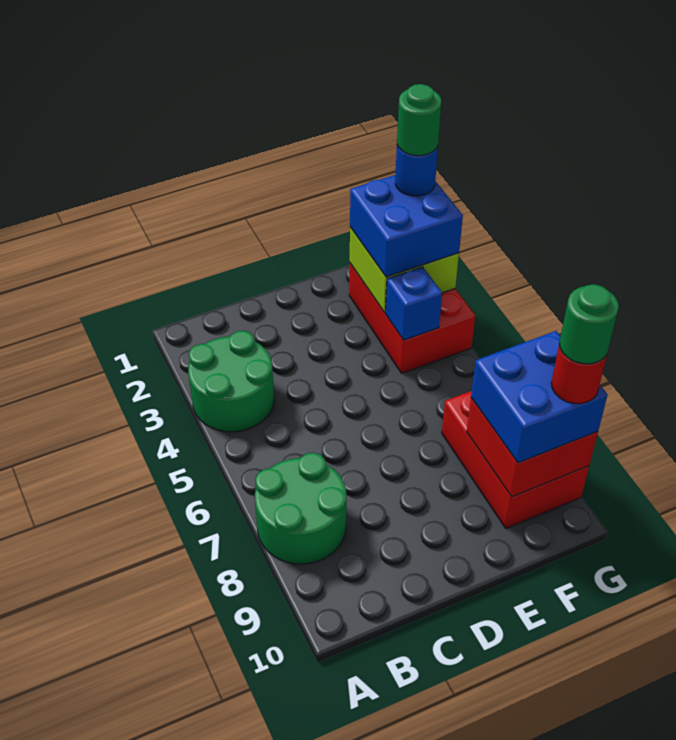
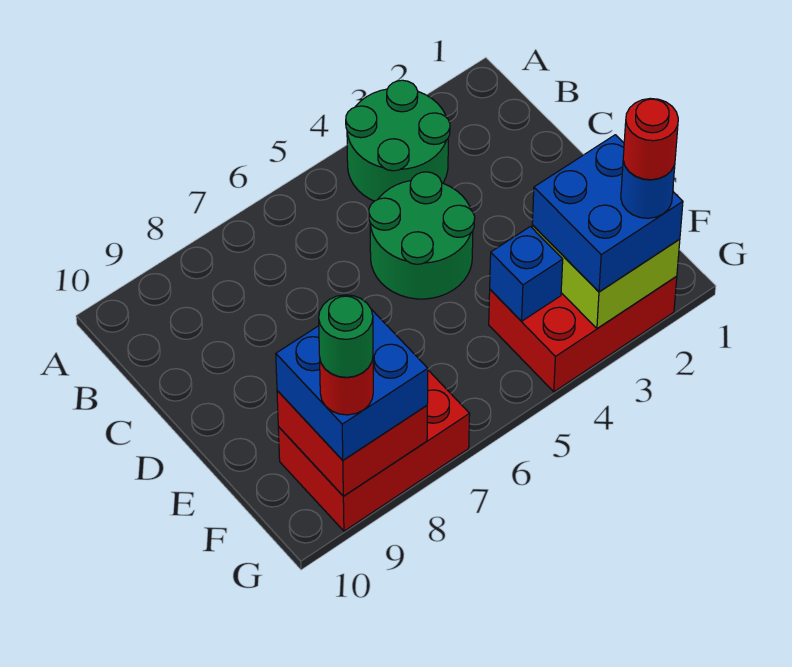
green 2x2 round brick [255,453,346,564] -> green 2x2 round brick moved to [369,172,475,299]
green 1x1 round brick [397,84,441,156] -> red 1x1 round brick [623,98,678,180]

